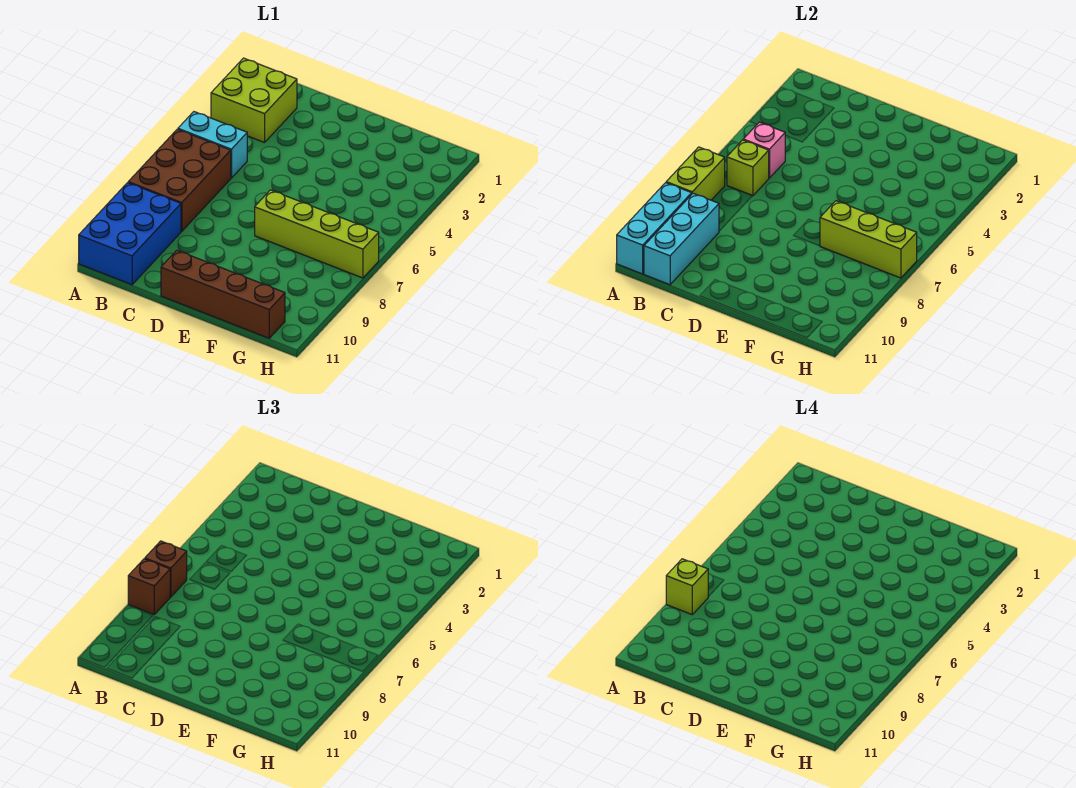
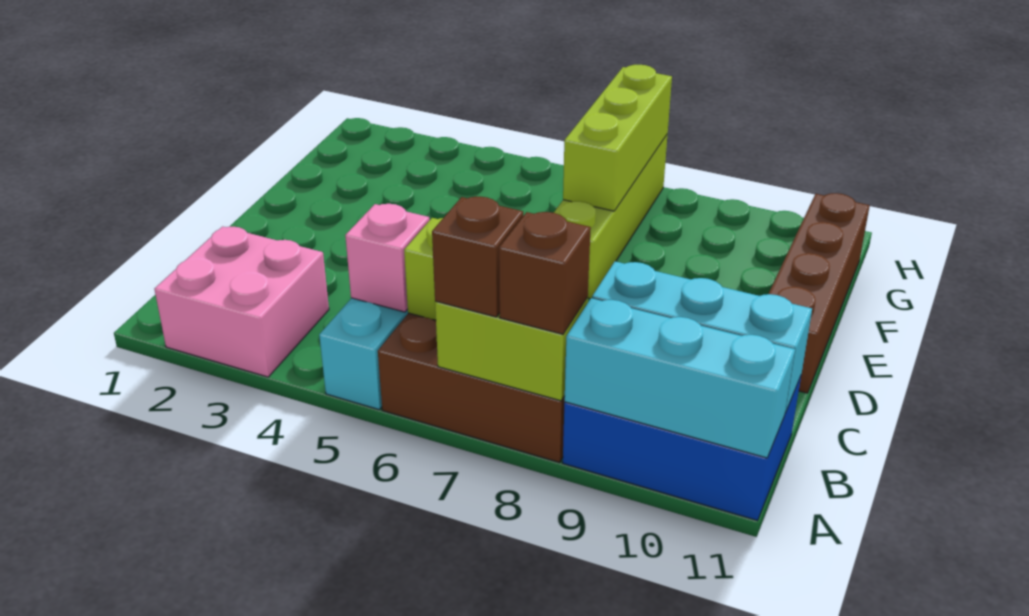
lime 2x2 brick [211,58,297,143] -> pink 2x2 brick [155,227,329,377]
lime 1x1 brick [666,559,708,614] -> none

